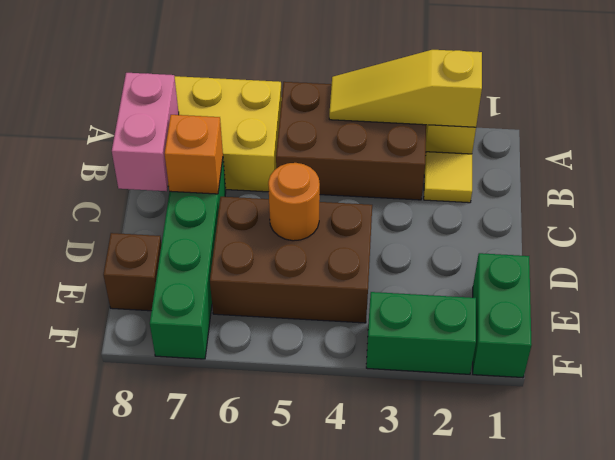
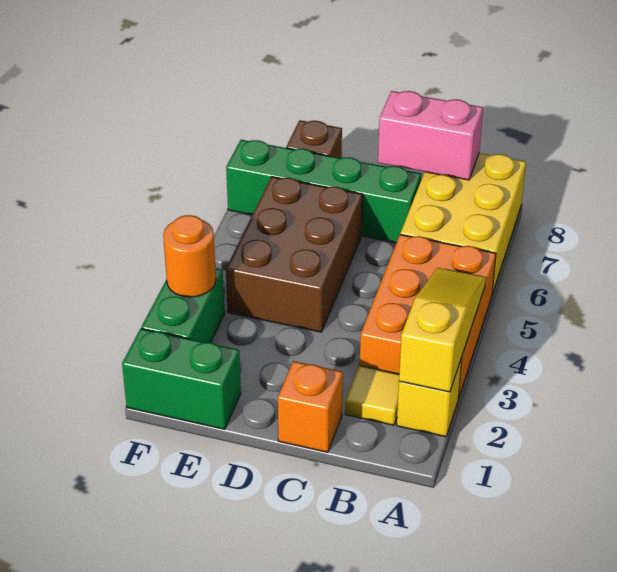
brown 2x3 brick [276,82,426,200] -> orange 2x3 brick [360,235,496,399]
orange 1x1 brick [165,115,223,194] -> orange 1x1 brick moved to [278,361,343,452]
orange 1x1 round brick [268,163,320,241] -> orange 1x1 round brick moved to [163,215,216,297]

